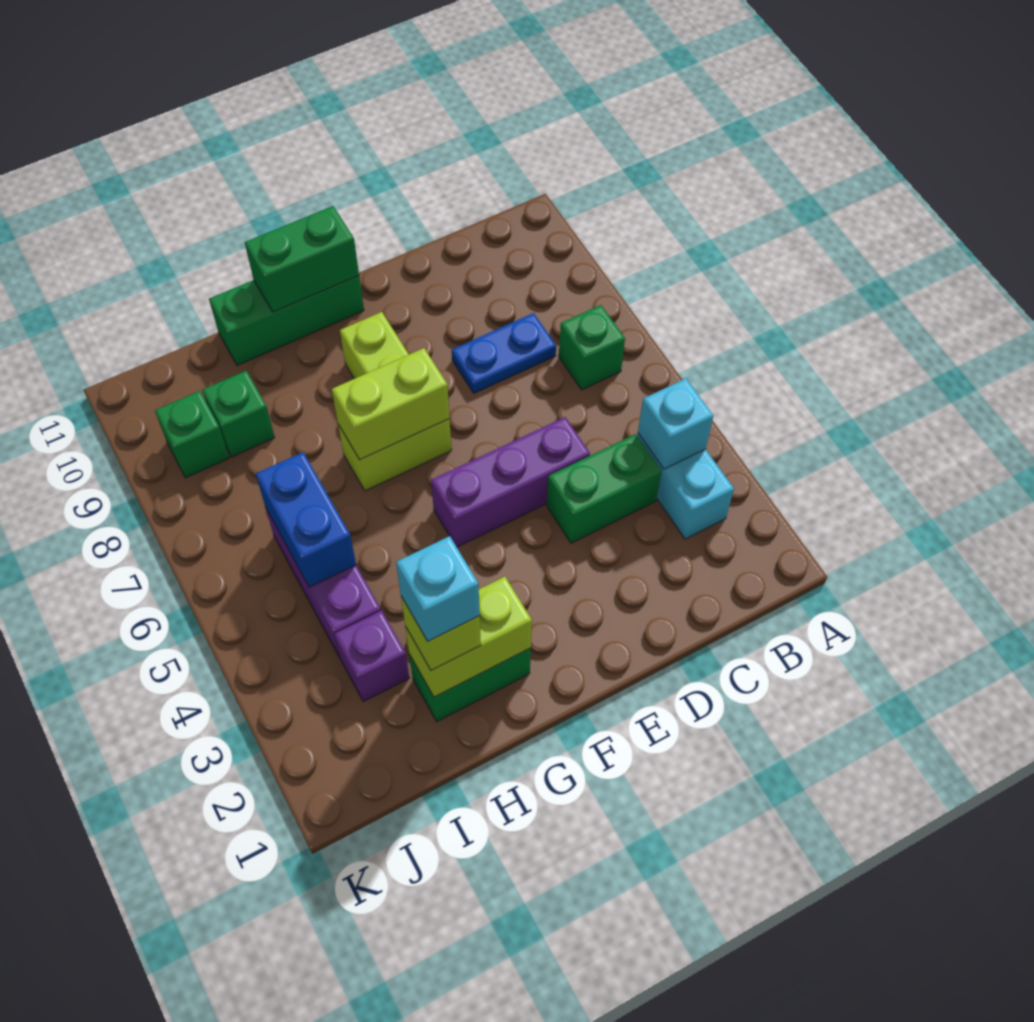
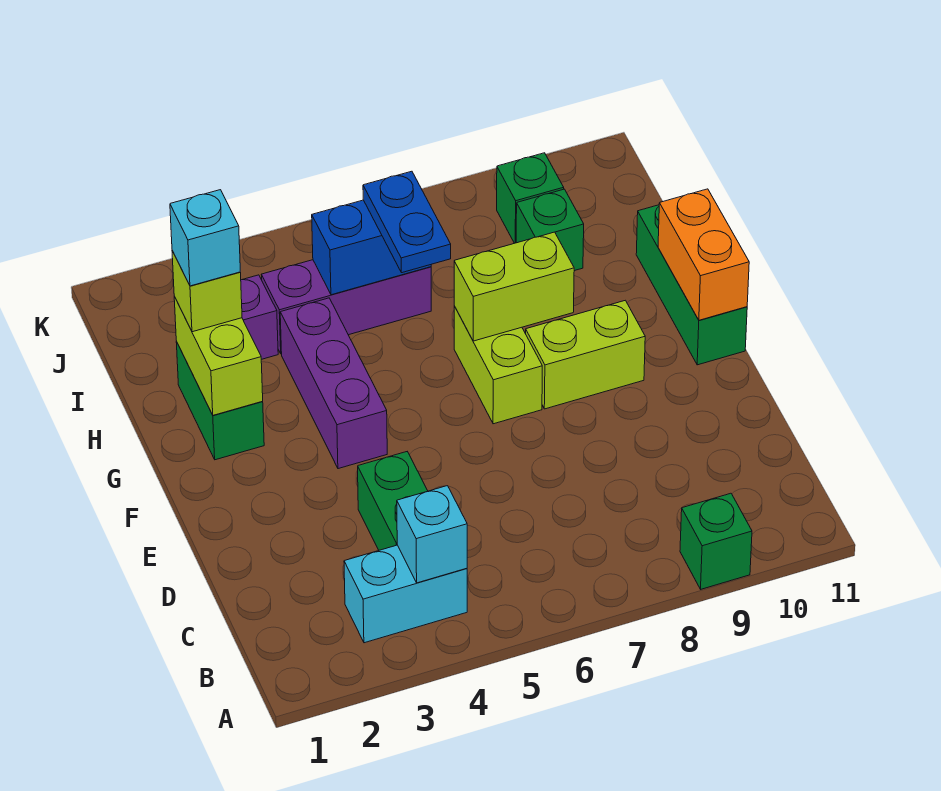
green 1x1 brick [559,305,625,390] -> green 1x1 brick moved to [680,493,752,589]
blue 1x2 plate [452,313,556,393] -> blue 1x2 plate moved to [363,171,451,273]
purple 1x3 brick [431,417,590,547] -> purple 1x3 brick moved to [280,298,387,469]
lime 1x2 brick [332,348,450,460] -> lime 1x2 brick turned to [454,232,574,341]
green 1x2 brick [245,206,359,312] -> orange 1x2 brick [658,189,749,320]

